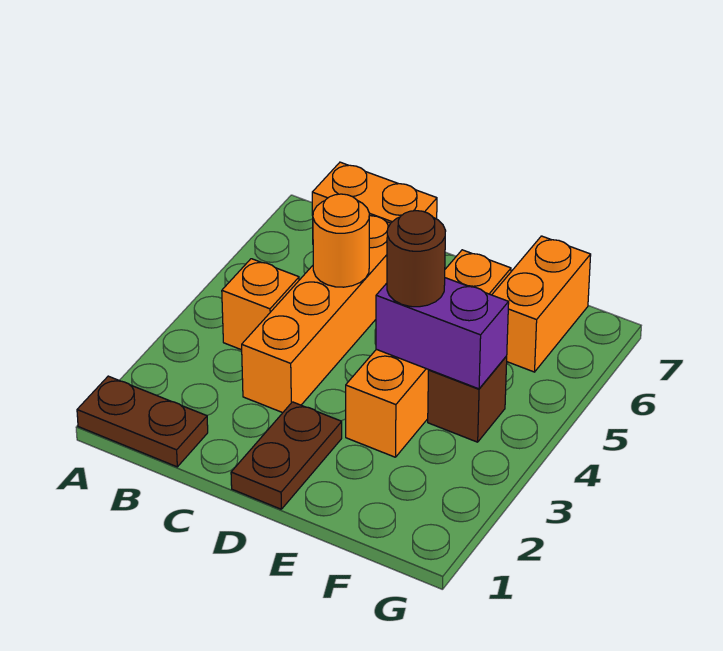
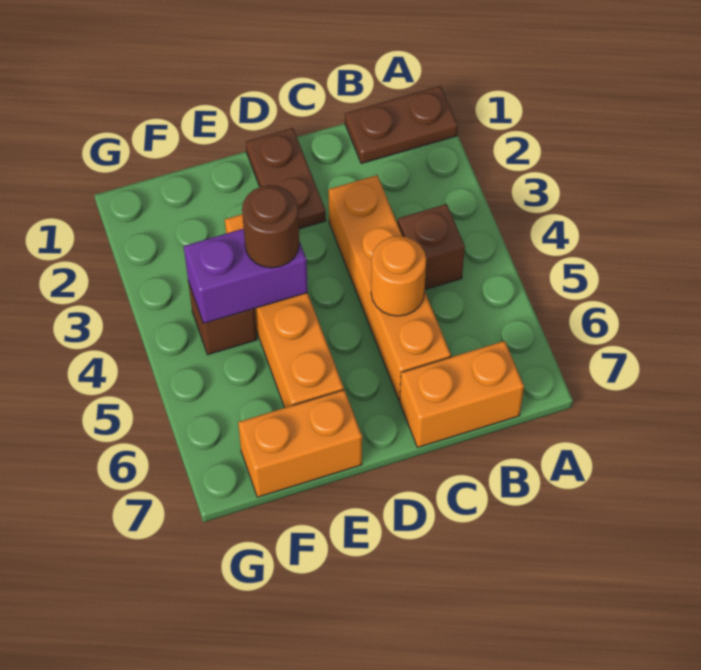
orange 1x1 brick [222,259,299,350] -> brown 1x1 brick [398,204,465,290]
orange 1x2 brick [492,236,591,372] -> orange 1x2 brick turned to [238,390,362,497]

